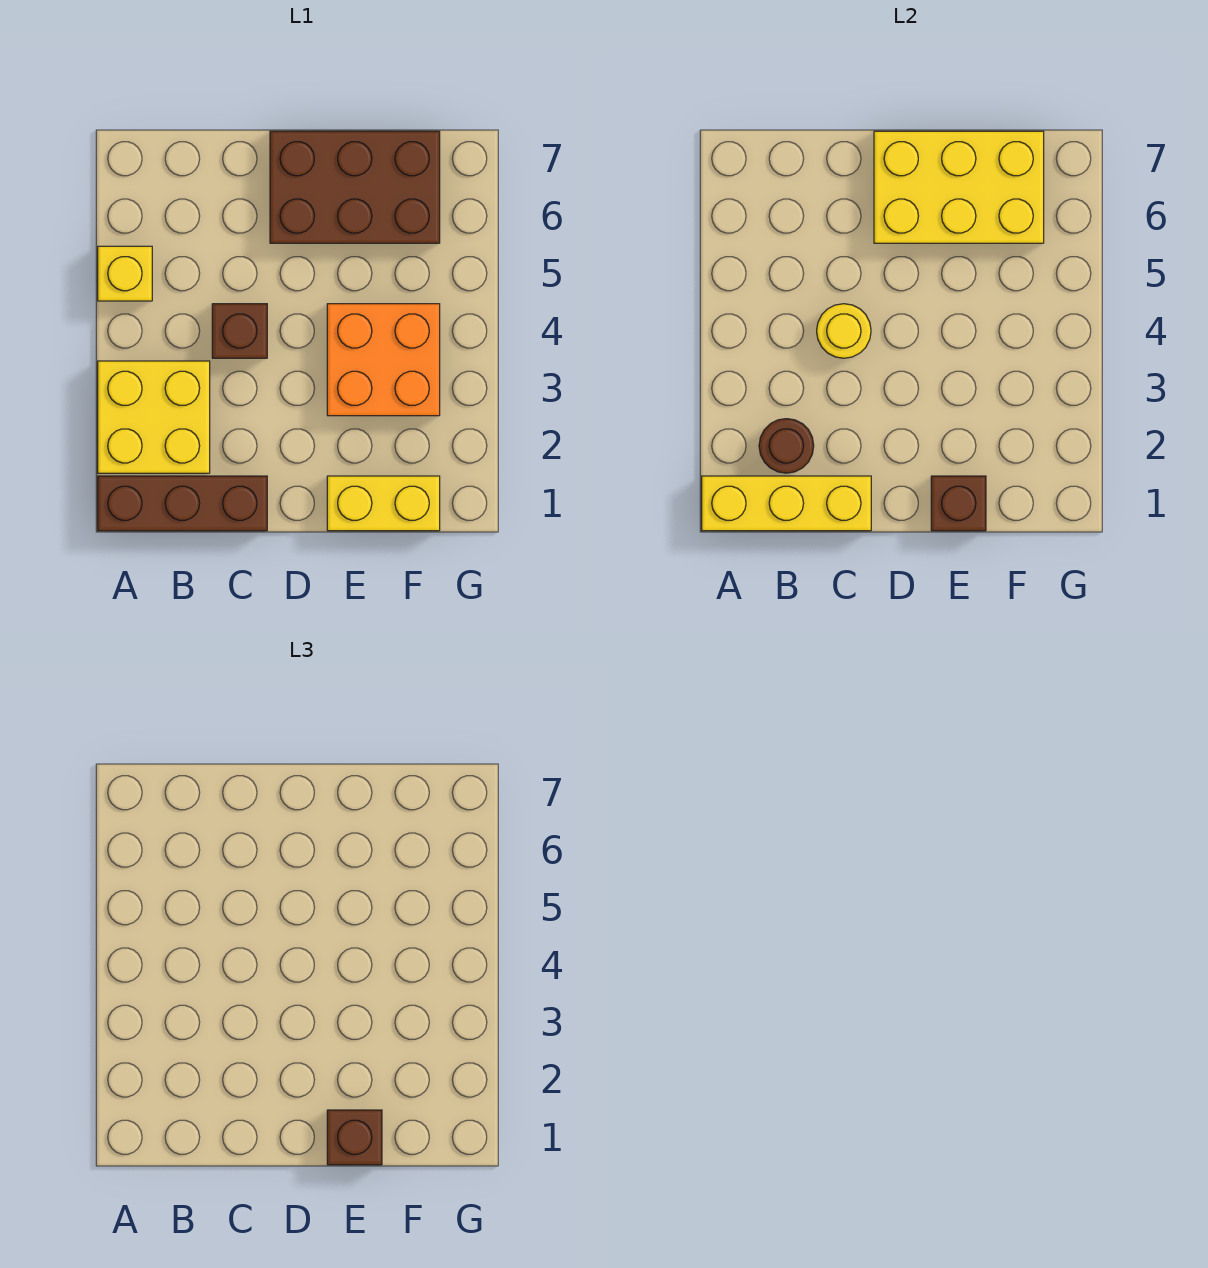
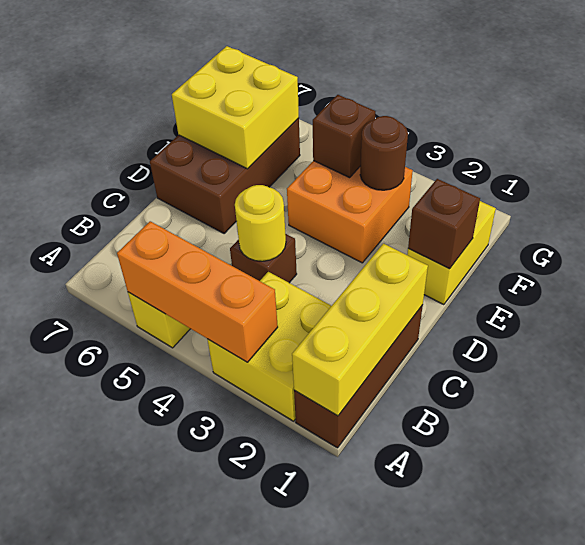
none -> orange 1x3 brick [117,221,278,362]
brown 1x1 round brick [759,419,814,473] -> brown 1x1 round brick moved to [360,116,408,190]
yellow 2x3 brick [874,131,1044,243] -> yellow 2x2 brick [172,46,299,169]
brown 1x1 brick [327,1110,382,1165] -> brown 1x1 brick moved to [313,95,375,178]

